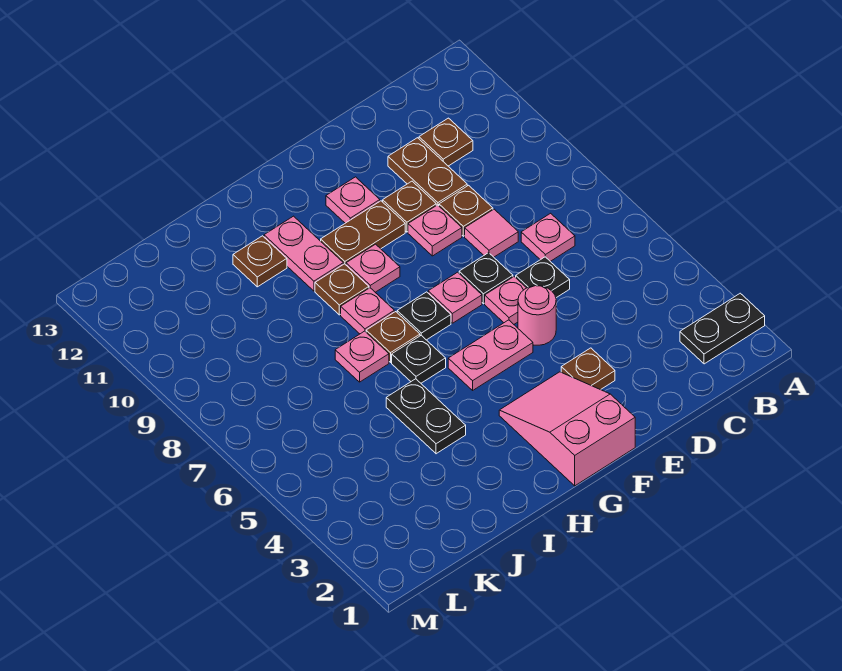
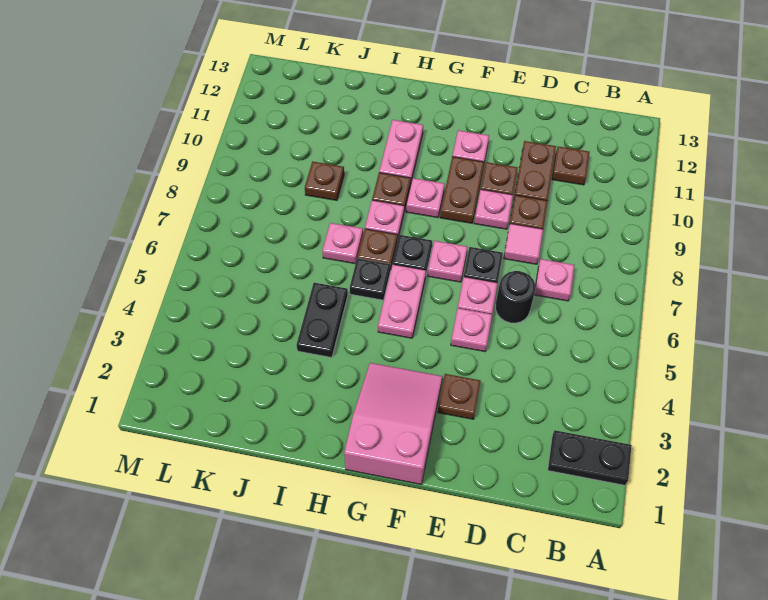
black 1x1 plate [516,257,570,298] -> black 1x1 round brick [496,271,535,323]
pink 1x1 round brick [518,286,556,345] -> pink 1x1 plate [451,308,492,351]
pink 1x2 plate [448,320,533,390] -> pink 1x2 plate turned to [378,264,426,338]
brown 1x2 plate [321,201,405,265] -> brown 1x2 plate turned to [440,157,484,223]
brown 1x1 plate [233,236,287,287] -> brown 1x1 plate moved to [305,162,344,200]

